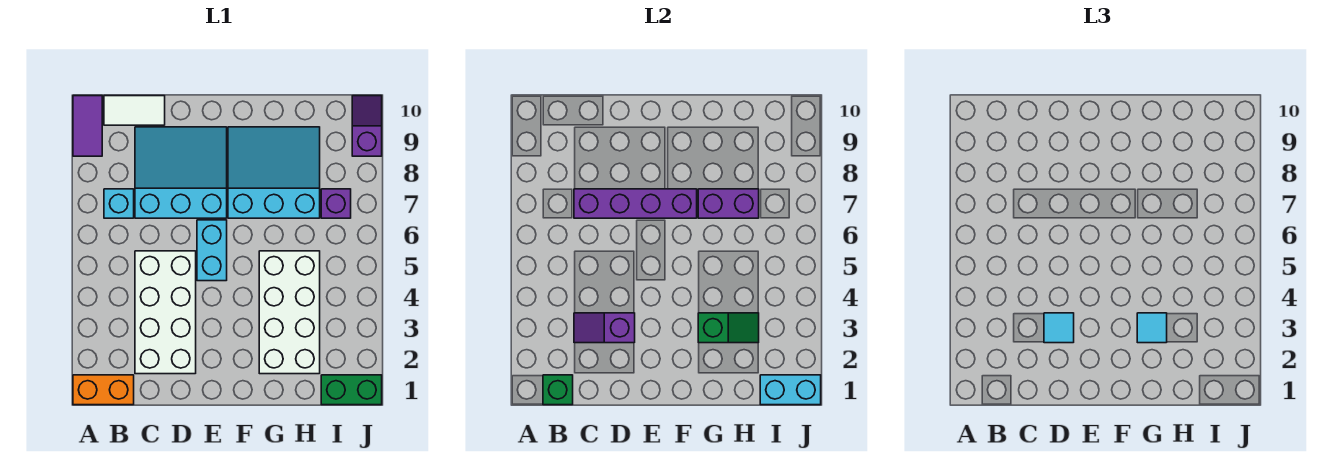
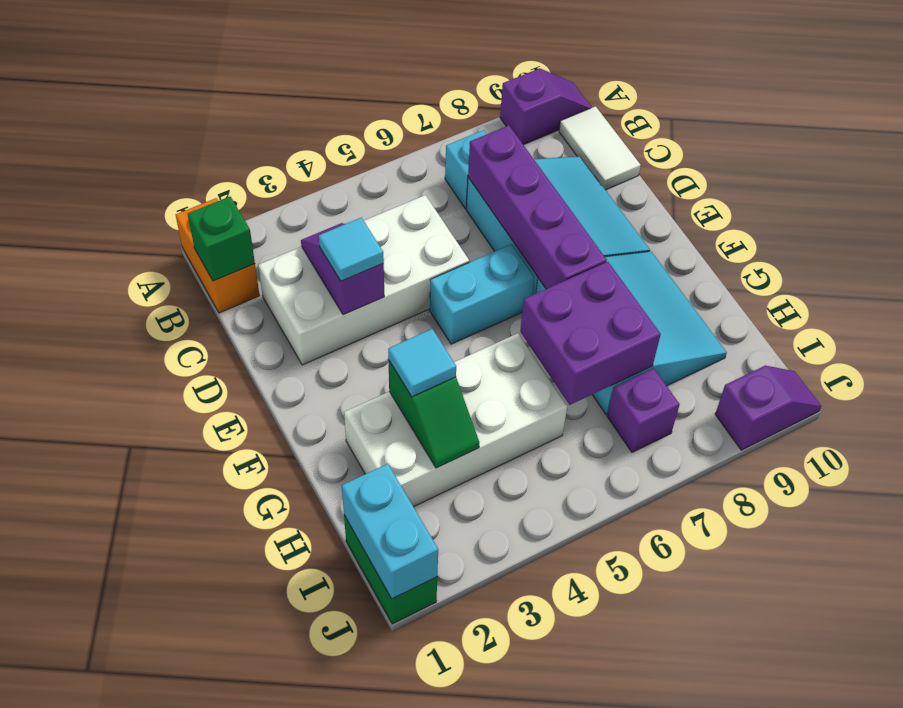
purple 1x2 tile [73,96,102,156] -> purple 1x2 slope [500,68,592,145]
purple 1x2 brick [698,189,759,218] -> purple 2x2 brick [520,262,661,405]

